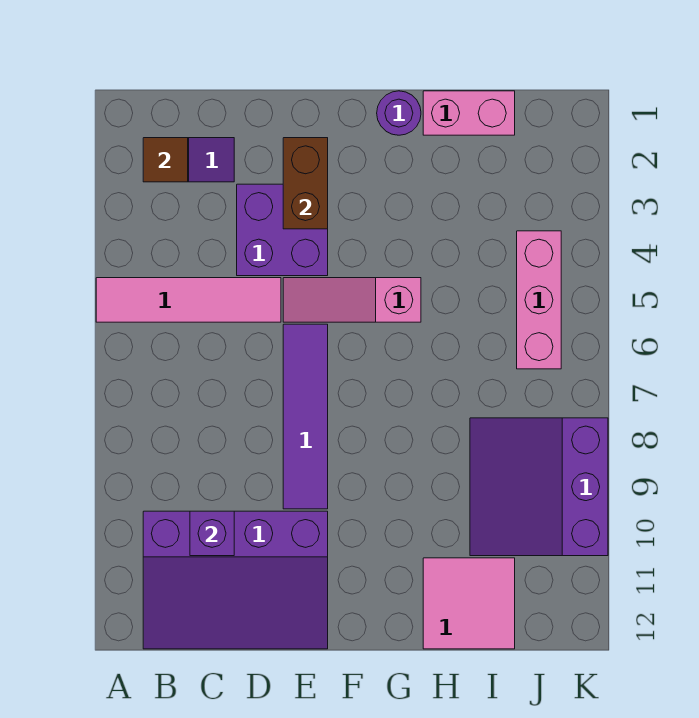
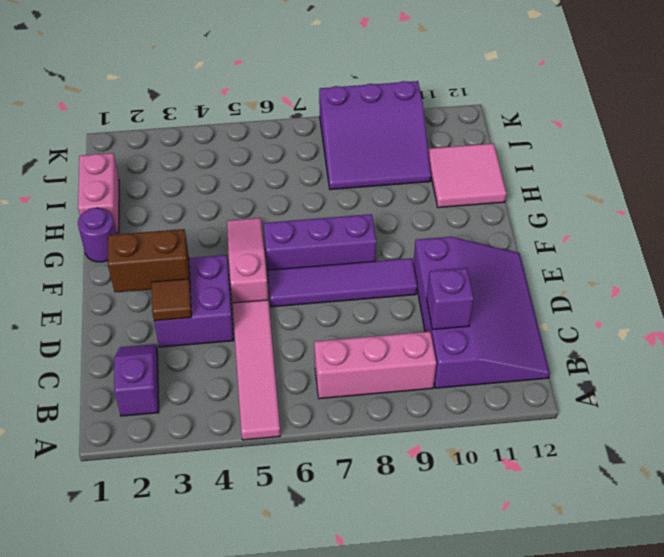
brown 1x1 tile [143,138,188,182] -> brown 1x1 tile moved to [152,279,191,321]
pink 1x3 slope [283,278,421,322] -> pink 1x3 slope turned to [227,218,268,303]
none -> purple 1x3 brick [264,214,376,272]
pink 1x3 brick [517,231,561,369] -> pink 1x3 brick moved to [314,332,436,399]

